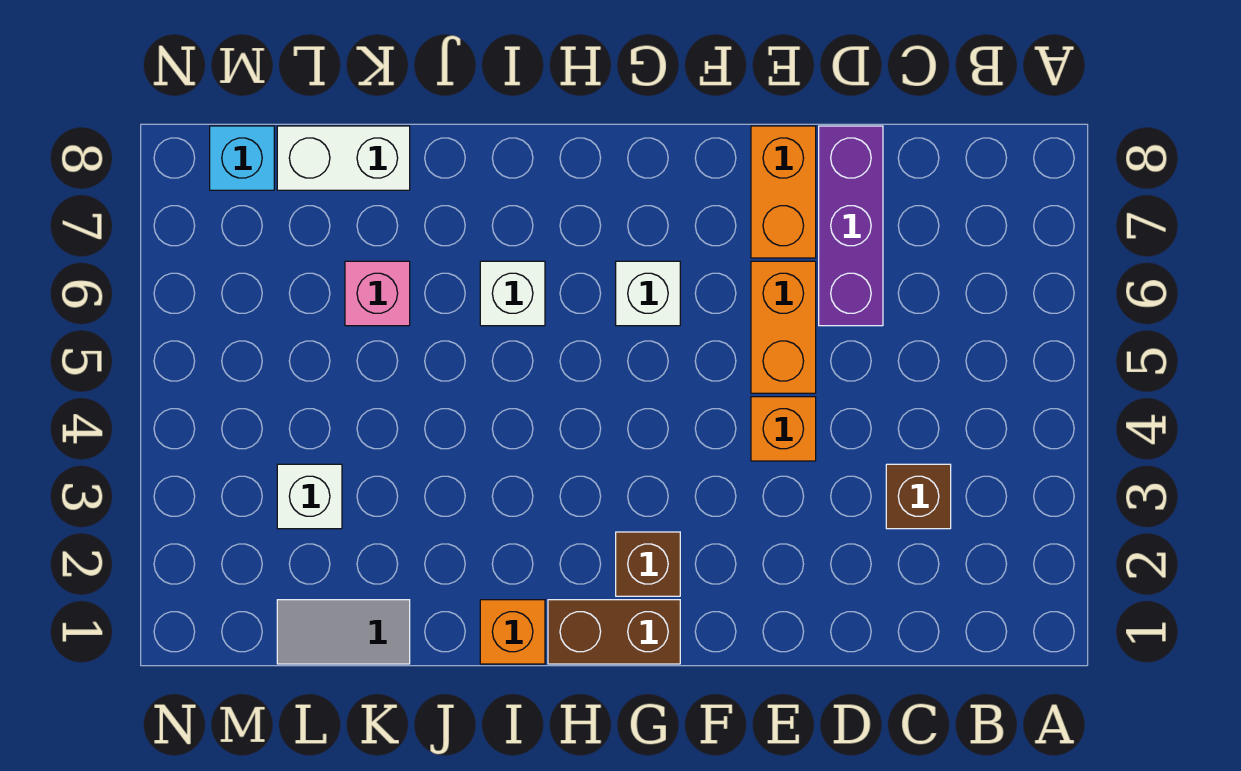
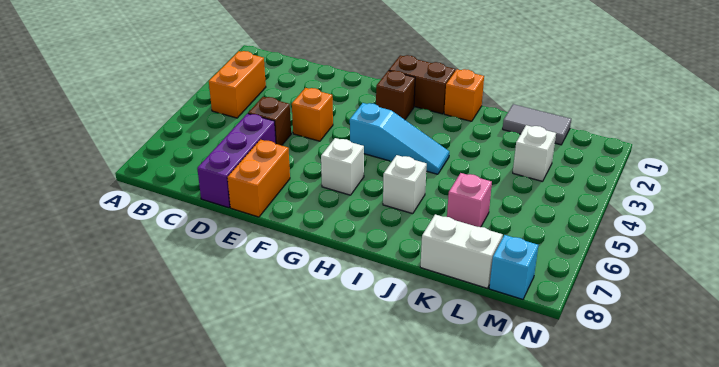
brown 1x1 brick [886,464,951,529] -> brown 1x1 brick moved to [248,97,291,145]
orange 1x2 brick [751,261,816,393] -> orange 1x2 brick moved to [209,51,266,118]
none -> cyan 1x3 slope [350,103,449,174]

